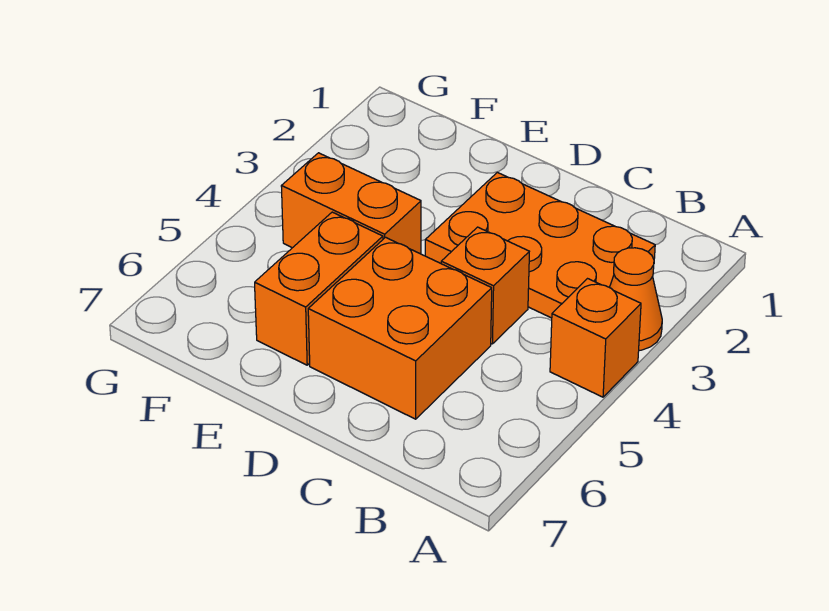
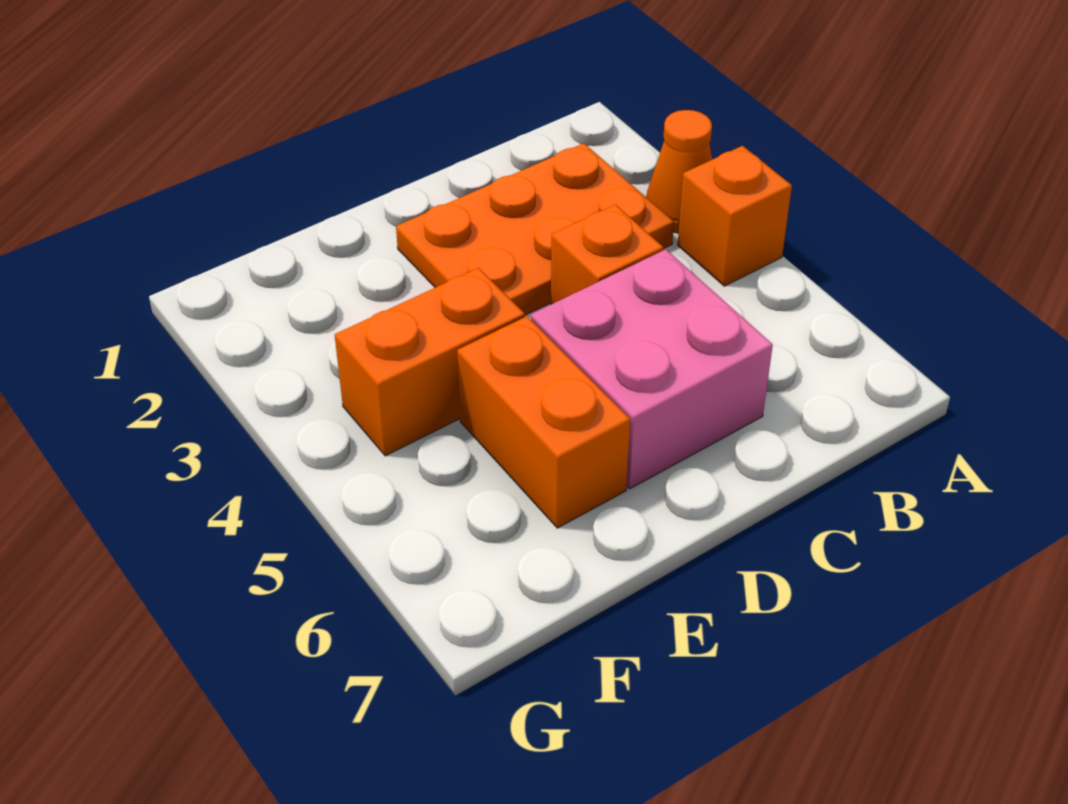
orange 2x2 brick [308,237,492,419] -> pink 2x2 brick [531,249,773,489]

